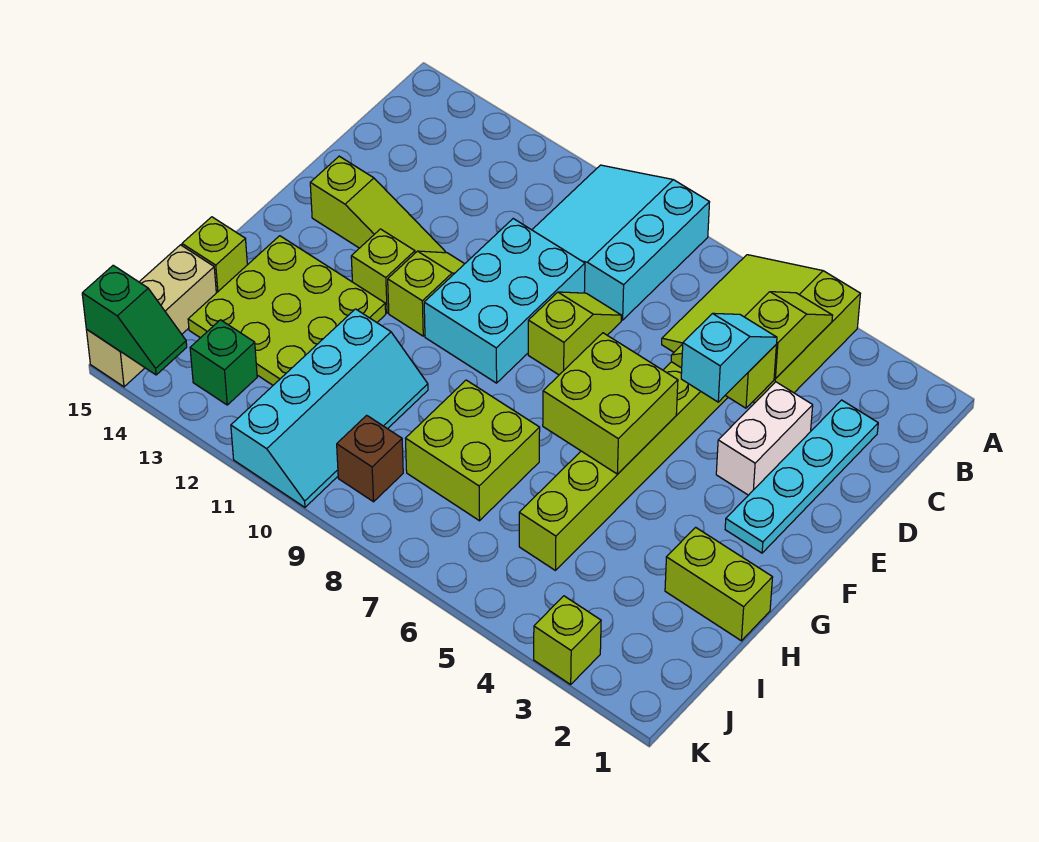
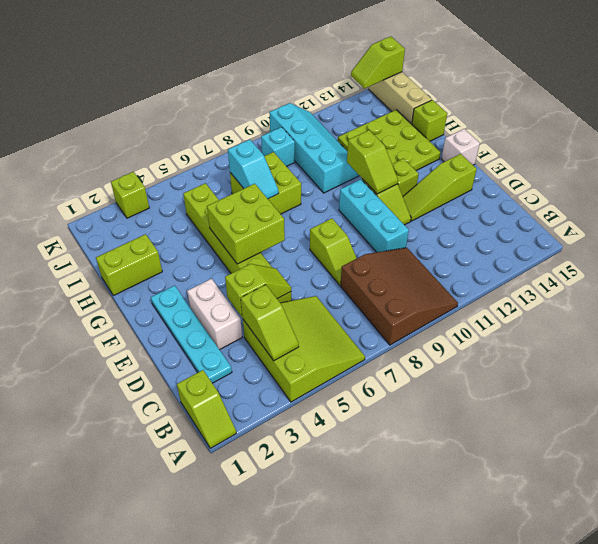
none -> lime 1x2 slope [177,370,236,448]
cyan 3x3 slope [532,165,710,320] -> brown 3x3 slope [341,248,458,345]
cyan 1x2 slope [681,313,777,402] -> cyan 1x2 slope moved to [228,140,279,199]
cyan 2x3 brick [424,219,585,383] -> cyan 1x3 brick [339,179,409,252]
none -> lime 1x2 slope [347,130,398,194]
none -> white 1x1 brick [441,129,480,165]
cyan 2x4 slope [231,309,428,507] -> cyan 2x4 slope turned to [269,103,359,193]
brown 1x1 brick [337,415,403,502] -> cyan 1x1 brick [261,127,295,166]
green 1x1 brick [190,320,257,405] -> none
green 1x2 slope [82,265,187,375] -> lime 1x2 slope [351,37,405,88]

